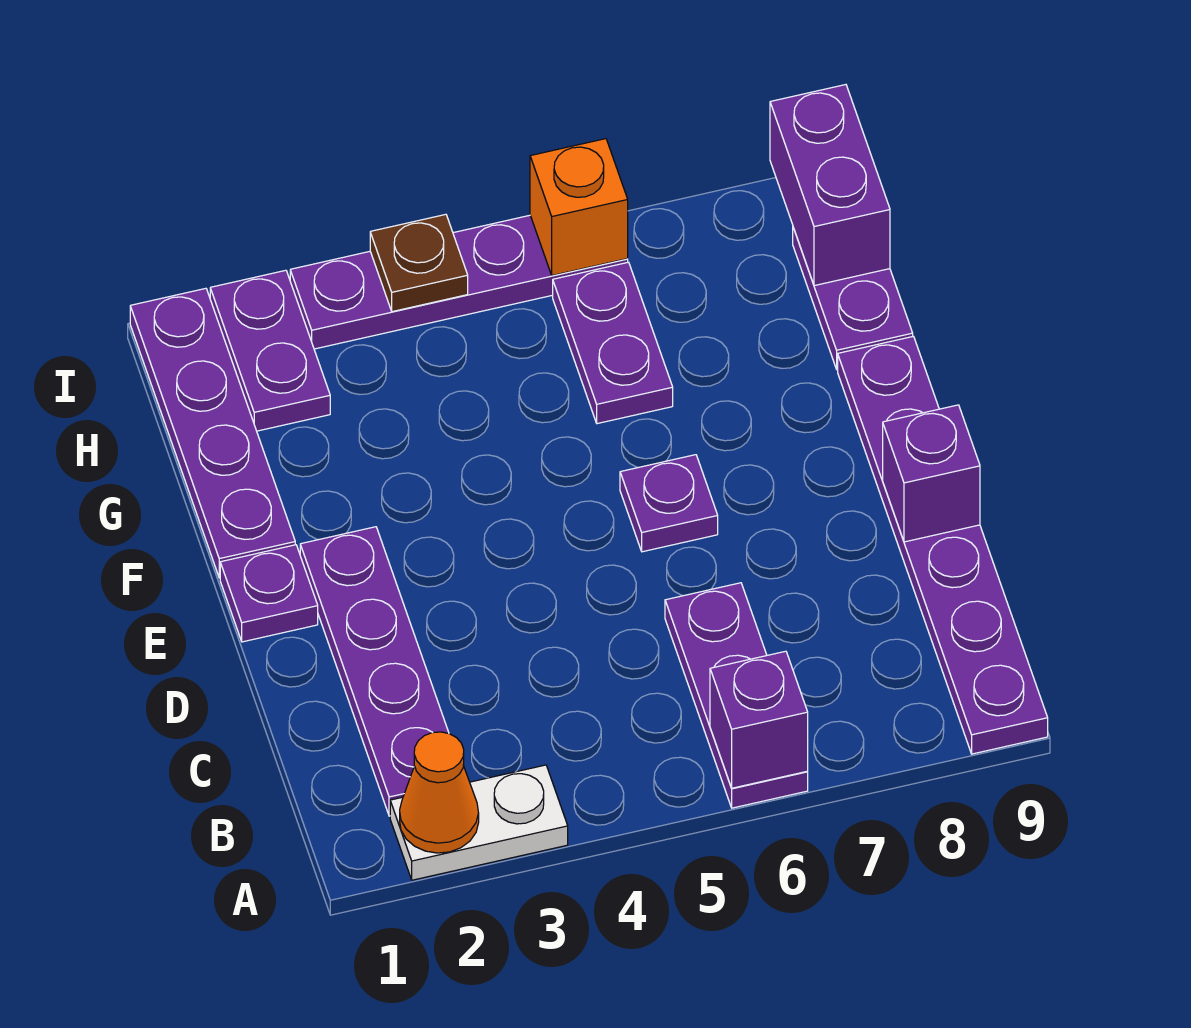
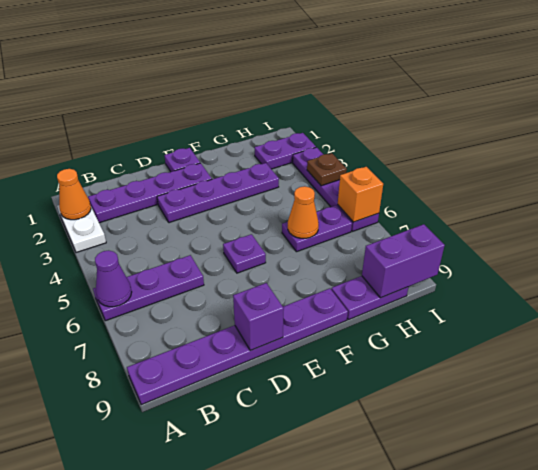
purple 1x1 brick [710,651,808,788] -> purple 1x1 cone [95,250,132,307]
purple 1x4 plate [130,288,295,578] -> purple 1x4 plate moved to [157,163,279,223]
none -> orange 1x1 cone [288,186,319,238]

